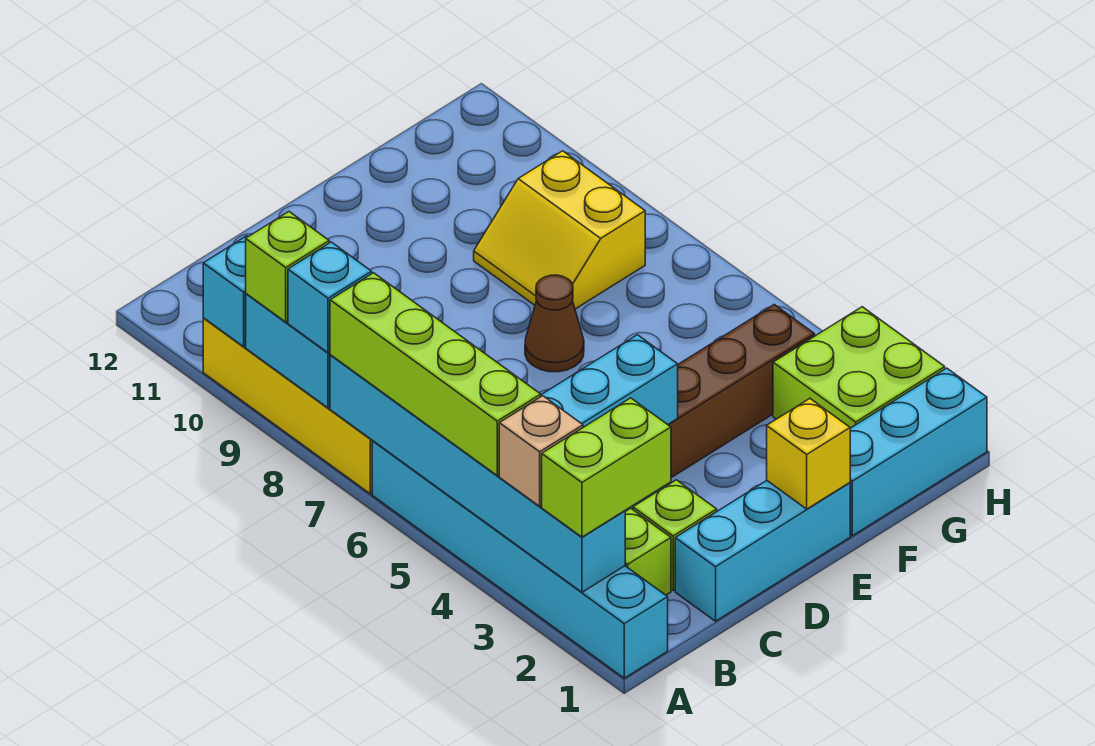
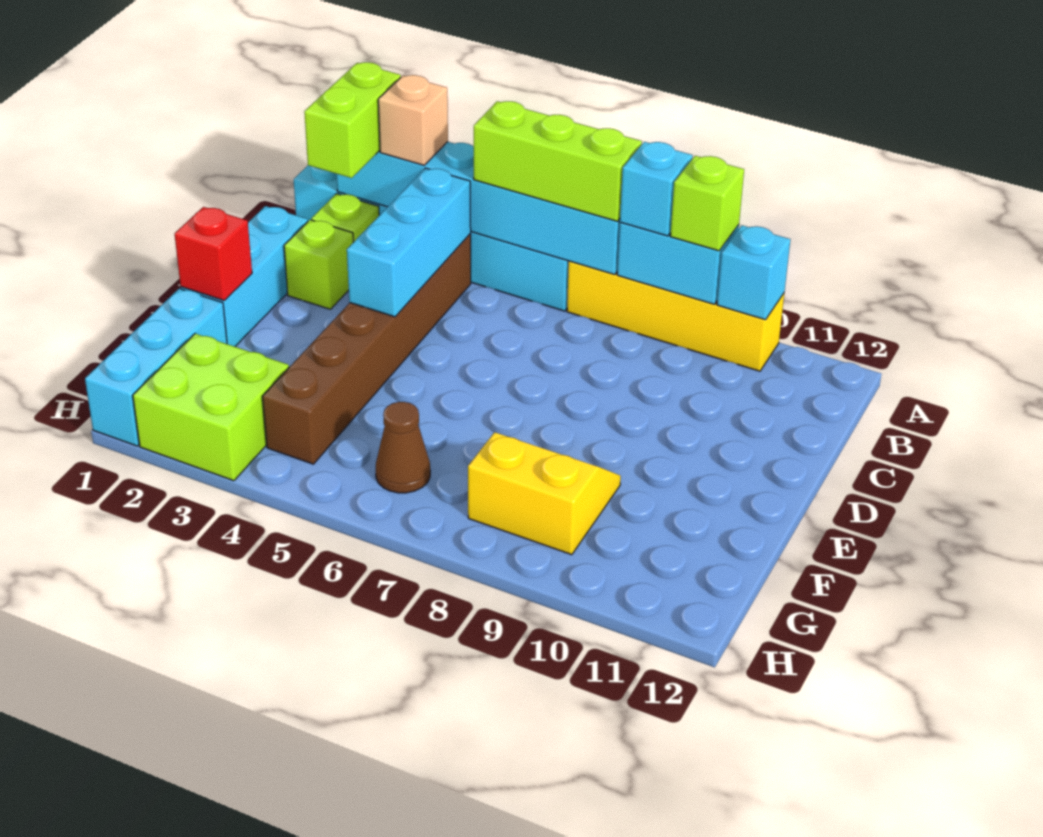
lime 1x4 brick [330,273,541,476] -> lime 1x3 brick [474,101,642,221]
yellow 1x1 brick [767,399,850,509] -> red 1x1 brick [175,207,252,300]
brown 1x1 cone [525,275,584,372] -> brown 1x1 cone moved to [376,402,430,493]

